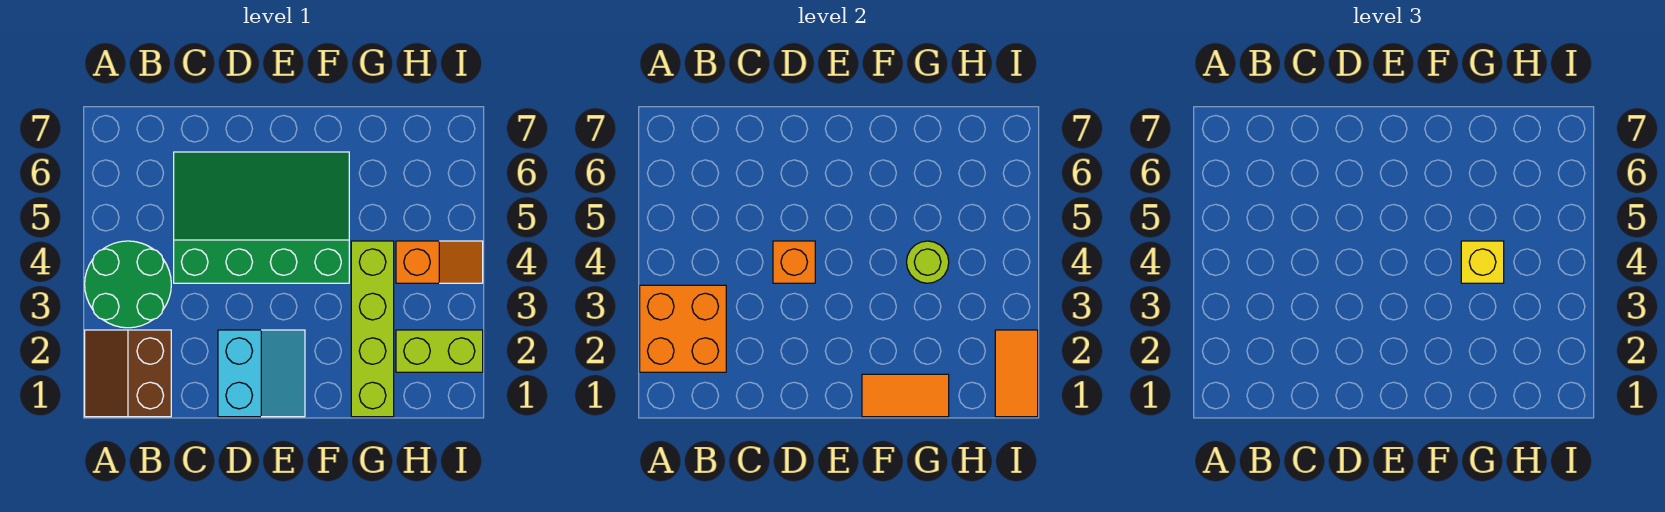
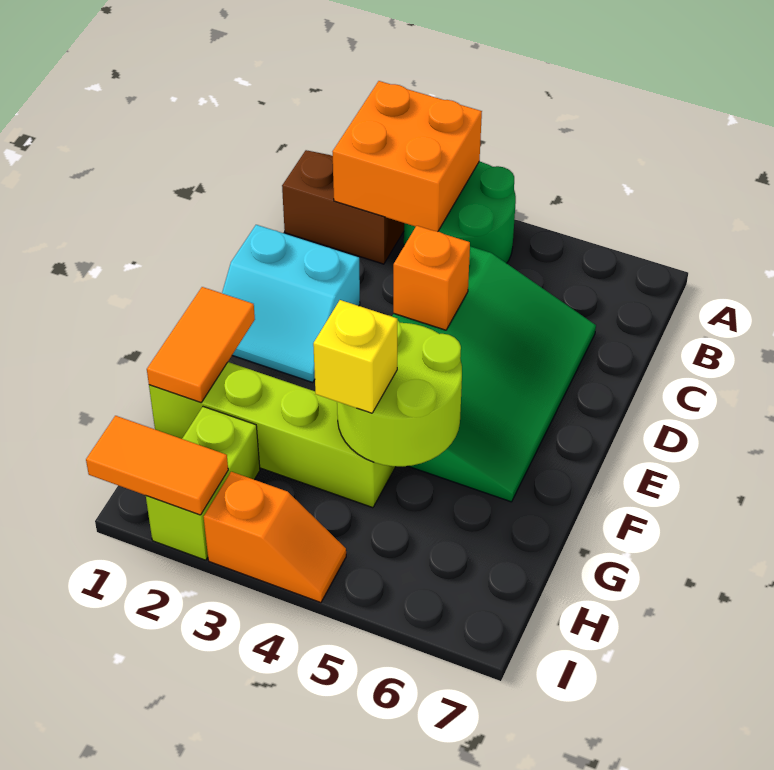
lime 1x1 round brick [907,241,949,283] -> lime 2x2 round brick [337,320,462,466]
orange 1x2 slope [396,241,483,283] -> orange 1x2 slope turned to [204,472,346,603]

